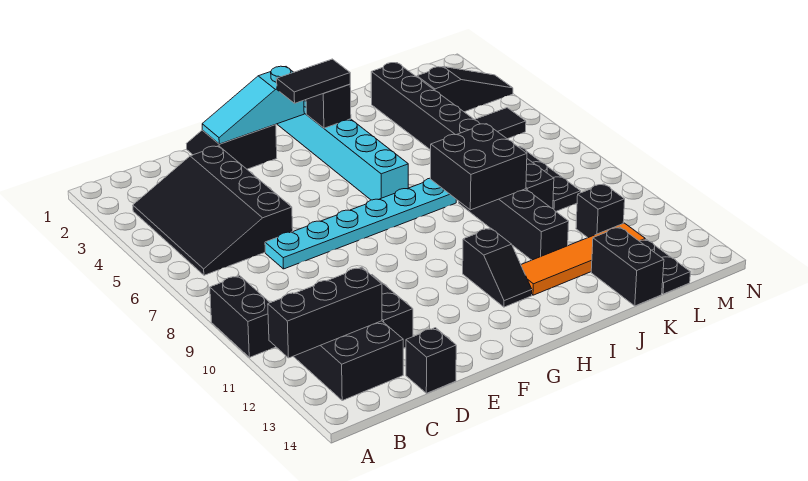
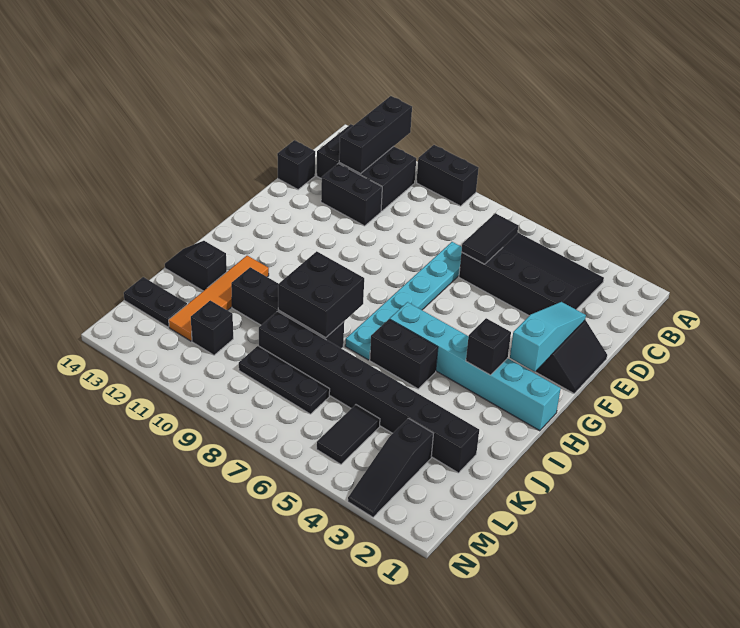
black 1x2 tile [277,59,350,103] -> black 1x2 tile moved to [461,213,518,264]
black 1x2 slope [463,228,532,307] -> black 1x2 slope moved to [165,241,227,291]
black 1x2 brick [591,227,664,306] -> black 1x2 brick moved to [370,319,438,389]

